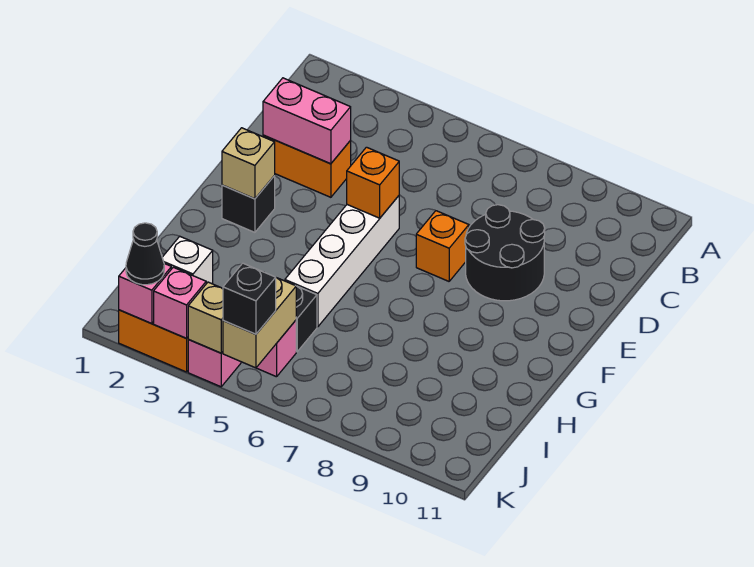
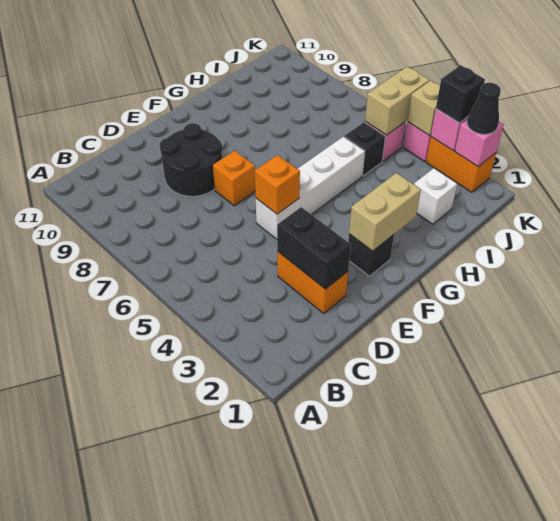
pink 1x2 brick [263,78,351,164] -> black 1x2 brick [277,207,351,289]
tan 1x1 brick [222,128,275,199] -> tan 1x2 brick [349,173,421,251]
black 1x1 brick [223,263,276,334] -> black 1x1 brick moved to [436,65,485,123]

